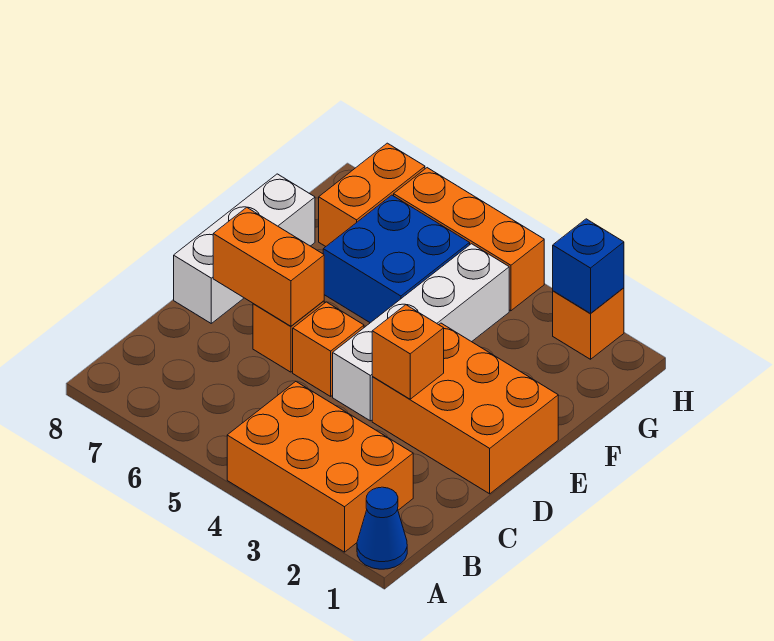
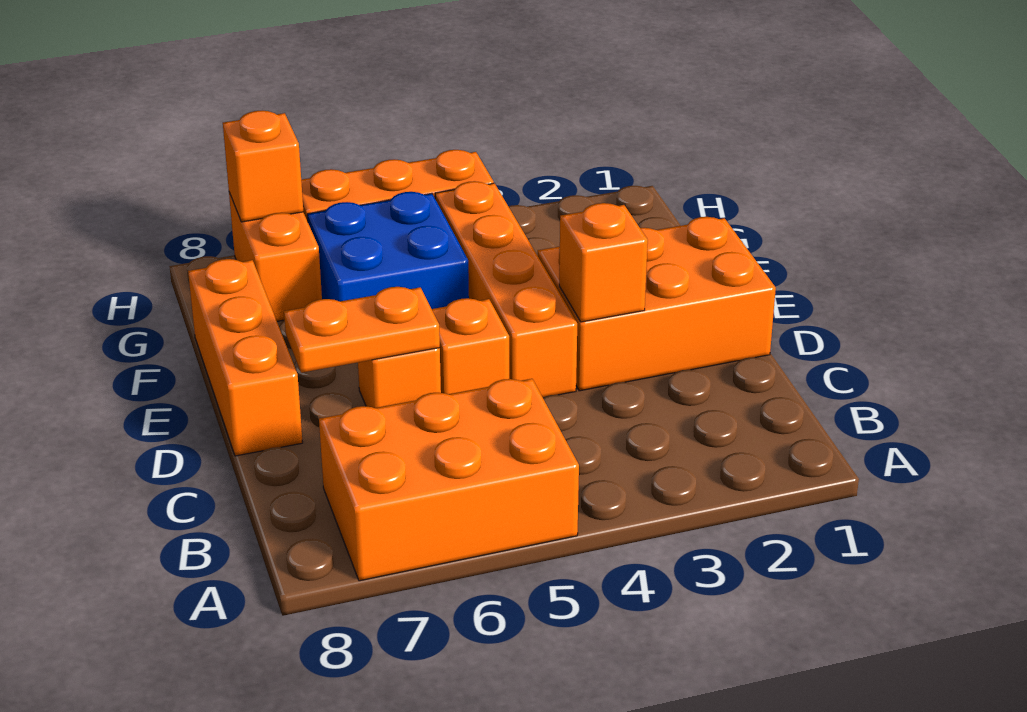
blue 1x1 cone [357,487,407,569] -> none
orange 2x3 brick [227,382,413,552] -> orange 2x3 brick moved to [319,379,579,581]
white 1x4 brick [333,244,509,421] -> orange 1x4 brick [435,181,577,397]
orange 1x2 brick [213,207,324,326] -> orange 1x2 plate [284,287,440,373]
white 1x3 brick [174,174,315,323] -> orange 1x3 brick [188,259,303,456]
orange 1x1 brick [553,288,624,359] -> orange 1x1 brick moved to [223,111,303,222]
blue 1x1 brick [553,219,624,313] -> none

